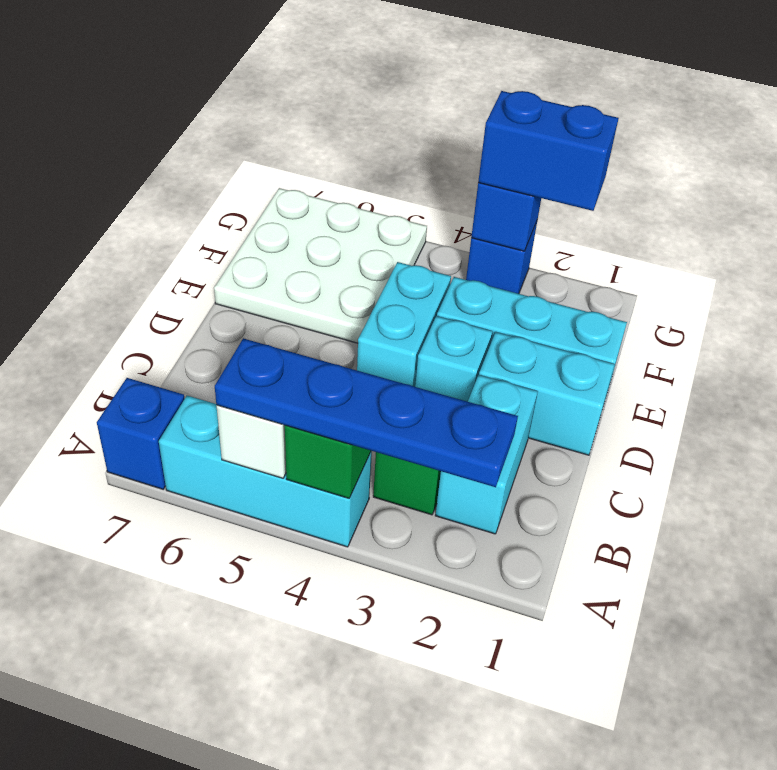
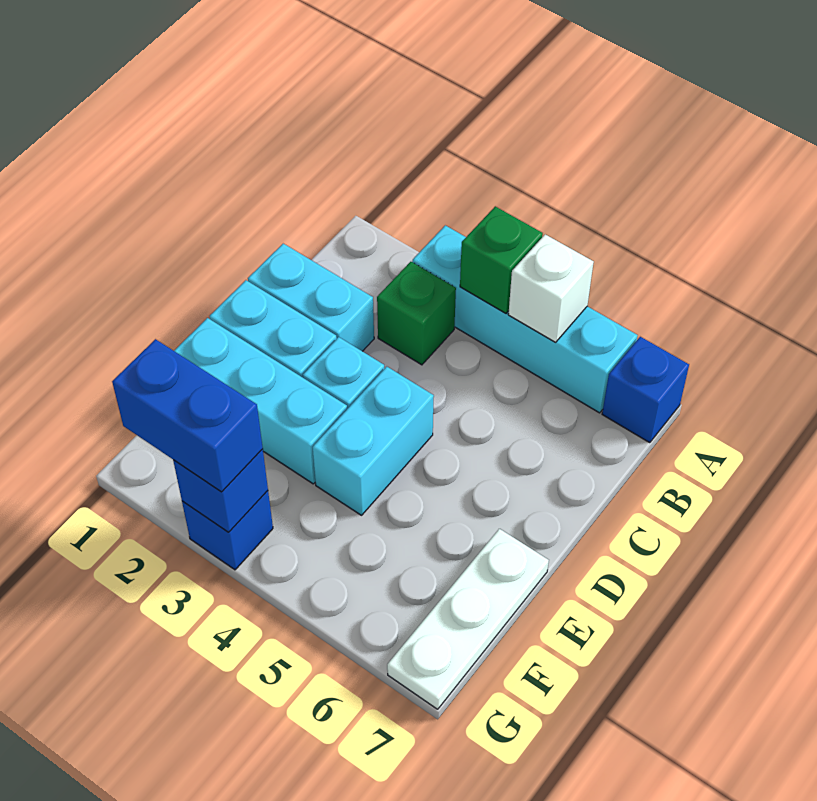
blue 1x4 plate [215,338,518,487] -> none
cyan 1x3 brick [159,396,372,547] -> cyan 1x4 brick [412,225,638,413]
cyan 1x2 brick [435,375,538,534] -> cyan 1x2 brick turned to [248,244,374,351]
white 3x3 plate [214,188,427,343] -> white 1x3 plate [387,529,549,709]

